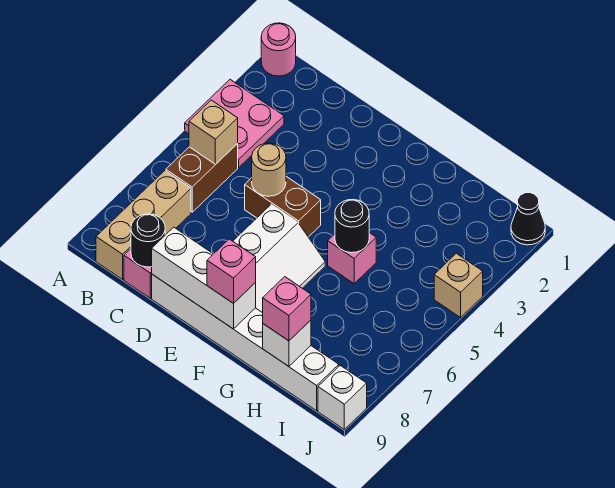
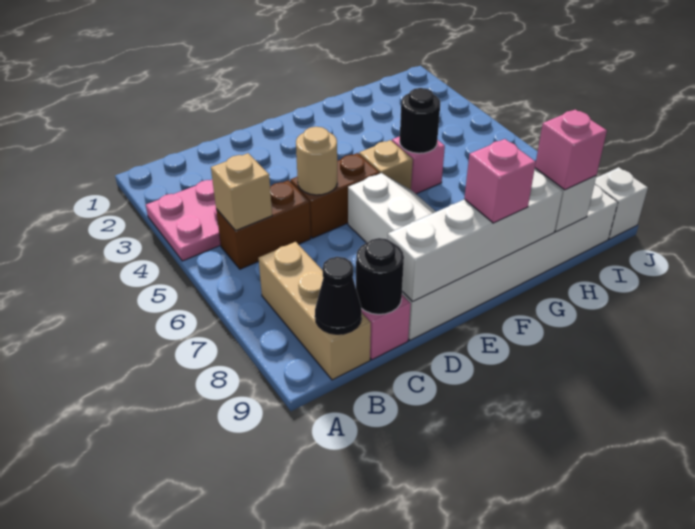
pink 1x1 round brick [261,23,296,76] -> none
brown 1x2 brick [166,144,238,212] -> brown 1x2 brick turned to [216,180,311,269]
white 1x3 brick [152,227,256,329] -> white 1x4 brick [388,170,563,302]
black 1x1 cone [511,193,545,245] -> black 1x1 cone moved to [315,257,362,334]
tan 1x1 brick [434,253,483,318] -> tan 1x1 brick moved to [359,140,413,190]

